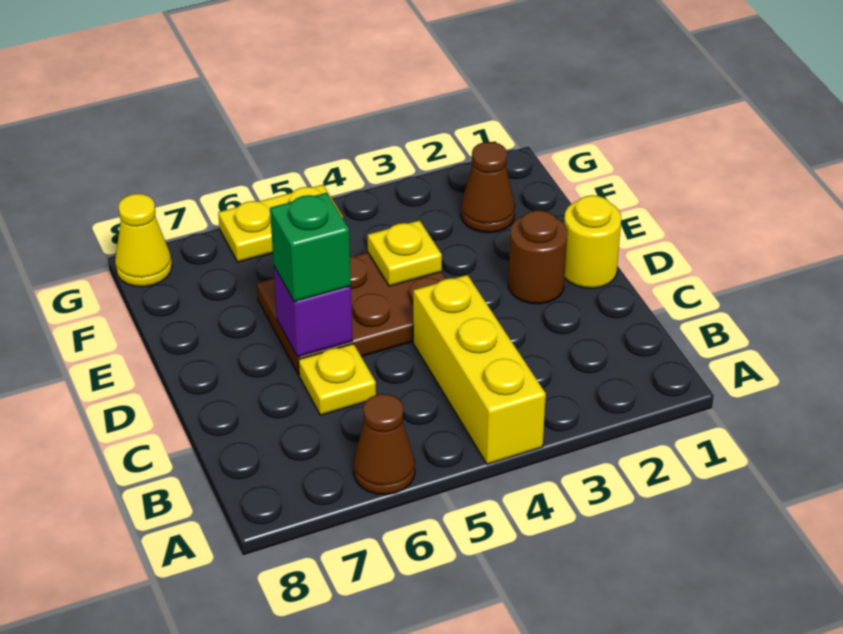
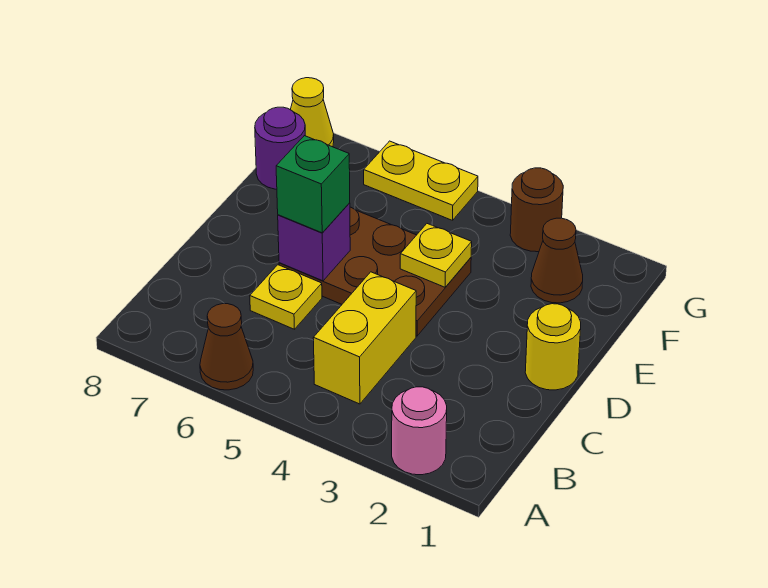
none -> pink 1x1 round brick [392,387,447,475]
yellow 1x3 brick [413,275,546,464] -> yellow 1x2 brick [313,272,416,404]
brown 1x1 round brick [508,210,567,304] -> brown 1x1 round brick moved to [510,168,563,252]
none -> purple 1x1 round brick [255,107,305,189]

